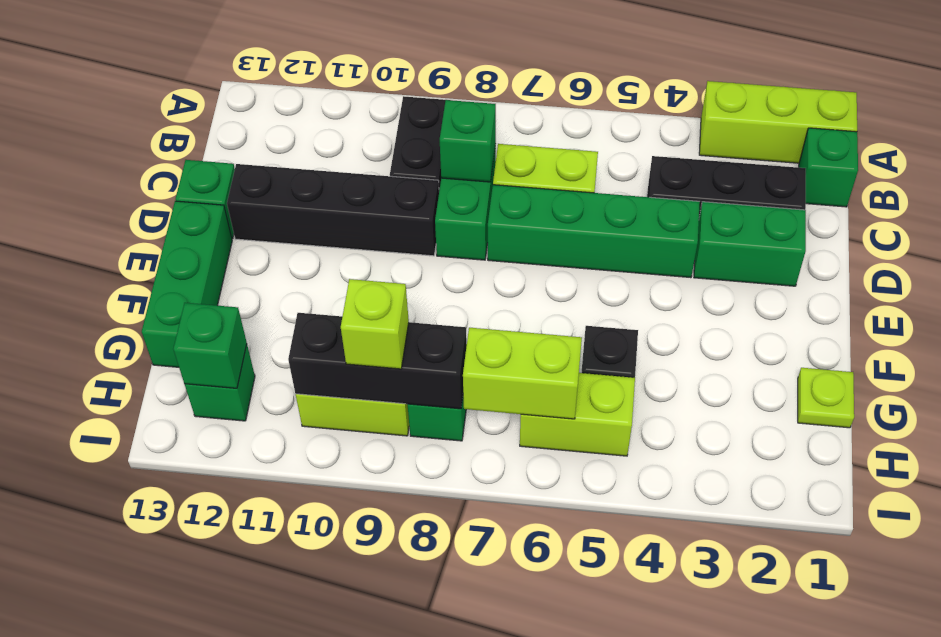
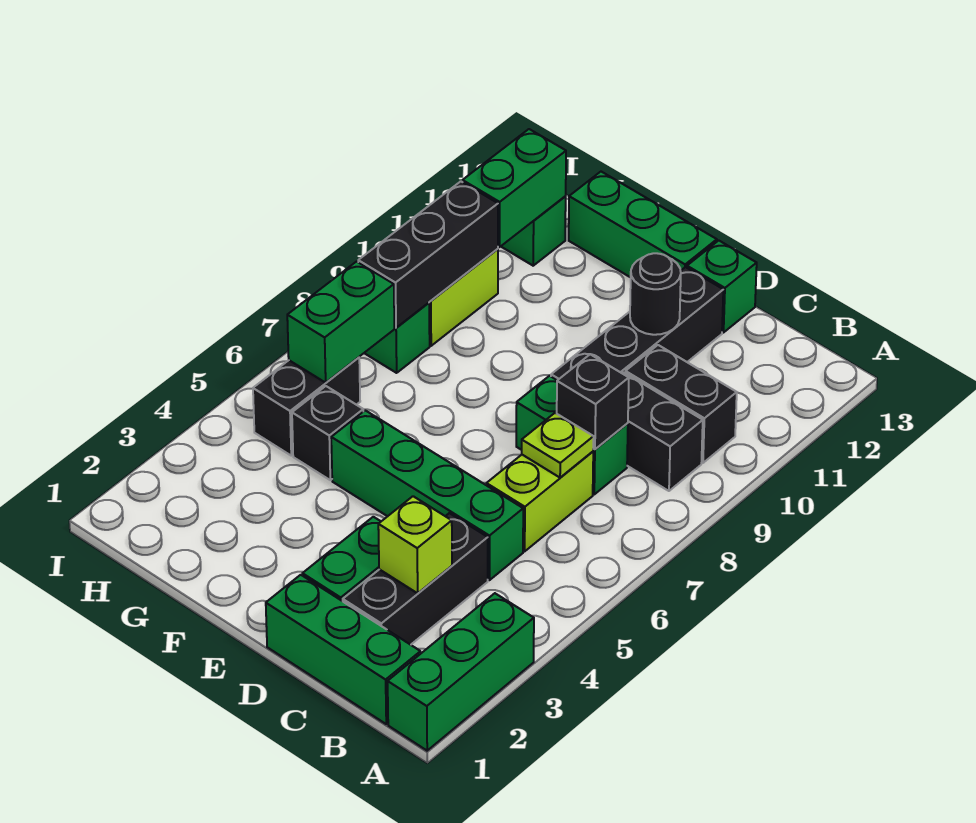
lime 1x3 brick [699,81,857,163] -> green 1x3 brick [388,593,534,751]
green 1x1 brick [799,128,858,207] -> green 1x3 brick [266,575,421,724]
none -> black 1x2 brick [626,345,737,463]
green 1x1 brick [440,100,496,182] -> black 1x1 brick [557,354,629,449]
green 1x4 brick [488,185,700,278] -> green 1x4 brick turned to [331,410,523,580]
none -> black 1x1 round brick [630,253,681,335]
lime 1x1 plate [798,368,854,428] -> lime 1x1 plate moved to [522,413,594,478]
lime 1x2 brick [520,373,635,456] -> black 1x2 brick [253,357,360,456]
lime 1x2 brick [463,328,582,419] -> green 1x2 brick [287,262,394,383]
lime 1x1 brick [341,279,409,369] -> lime 1x1 brick moved to [378,496,452,593]
green 1x1 brick [173,303,247,388] -> green 1x2 brick [463,129,566,247]

